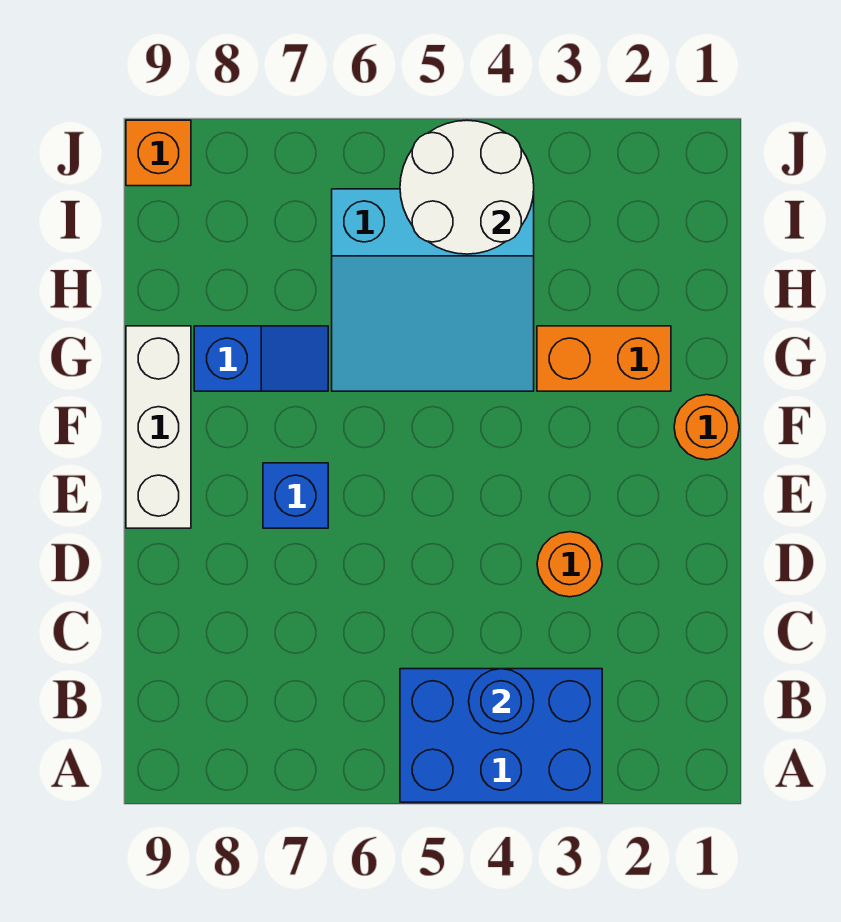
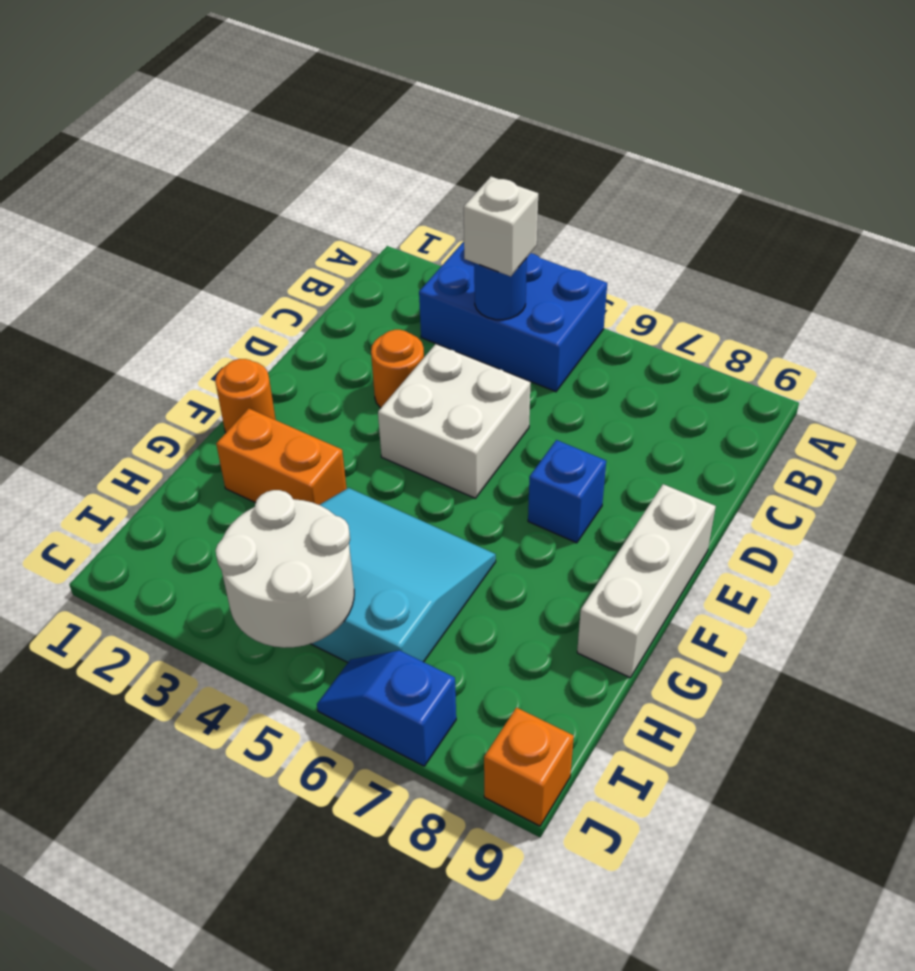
none -> white 1x1 brick [464,177,538,276]
none -> white 2x2 brick [378,344,531,498]
blue 1x2 slope [194,326,328,391] -> blue 1x2 slope moved to [317,651,456,766]

